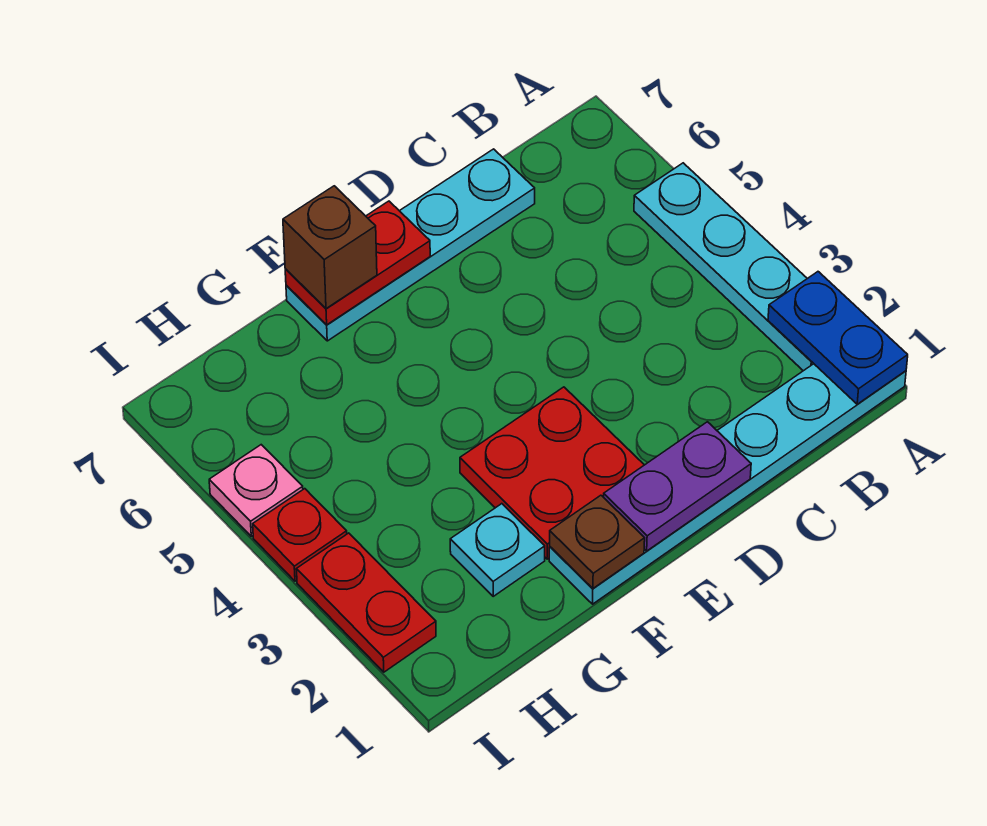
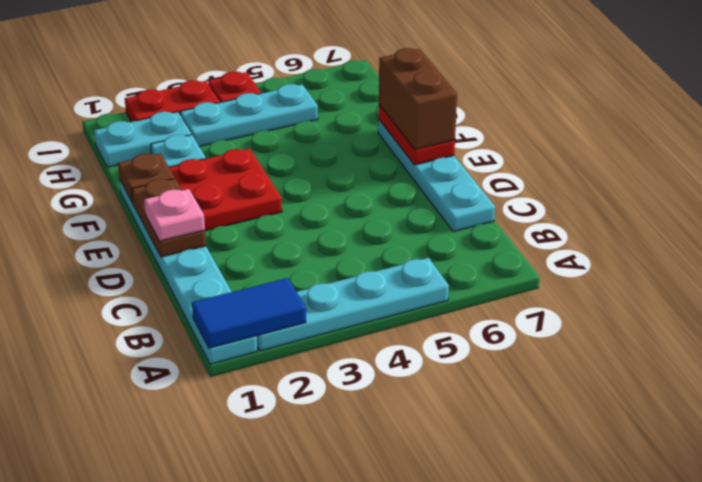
blue 1x2 plate [768,272,908,404] -> blue 1x2 tile [192,278,306,348]
purple 1x2 plate [604,422,751,551] -> brown 1x2 plate [131,179,206,257]
brown 1x1 brick [283,186,377,309] -> brown 1x2 brick [379,48,457,149]
none -> cyan 1x2 plate [94,112,191,167]
none -> cyan 1x3 plate [180,84,318,146]
pink 1x1 plate [209,445,303,536] -> pink 1x1 plate moved to [144,189,205,241]

